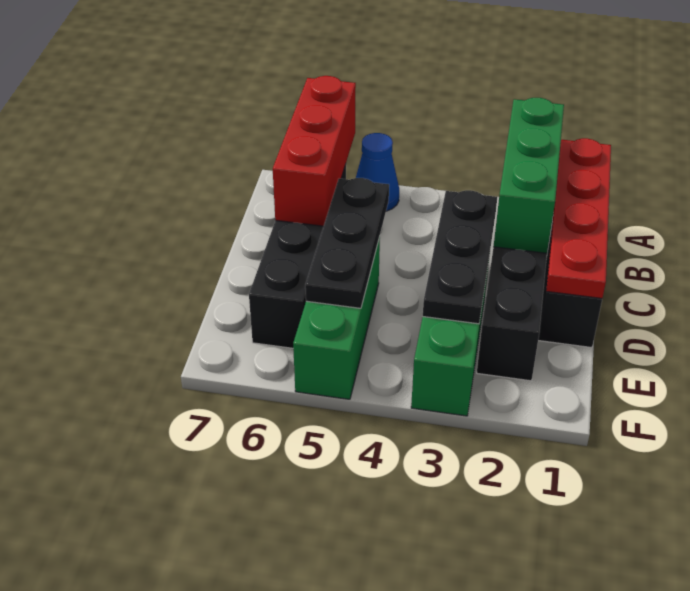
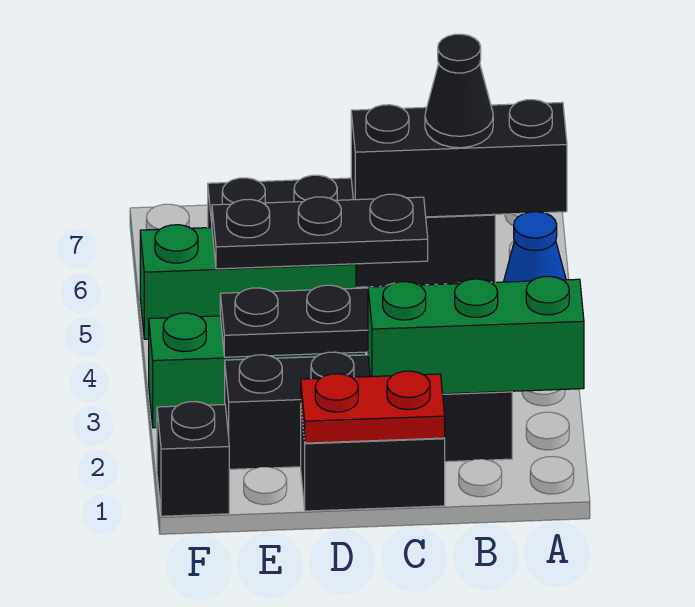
red 1x4 plate [546,138,611,298] -> red 1x2 plate [301,371,445,443]
red 1x3 brick [273,76,356,226] -> black 1x3 brick [351,100,567,217]
none -> black 1x1 cone [425,34,493,148]
none -> black 1x1 brick [157,402,229,516]

